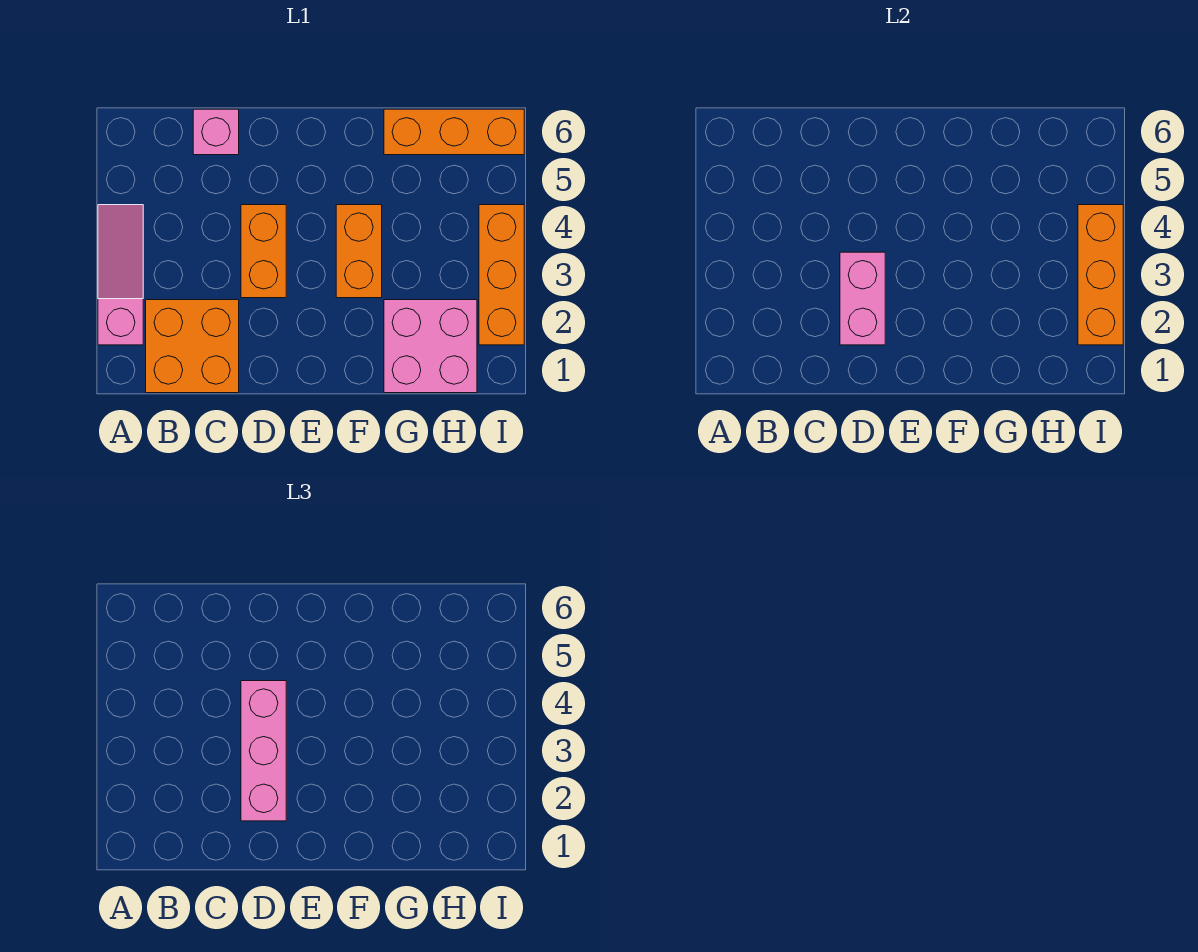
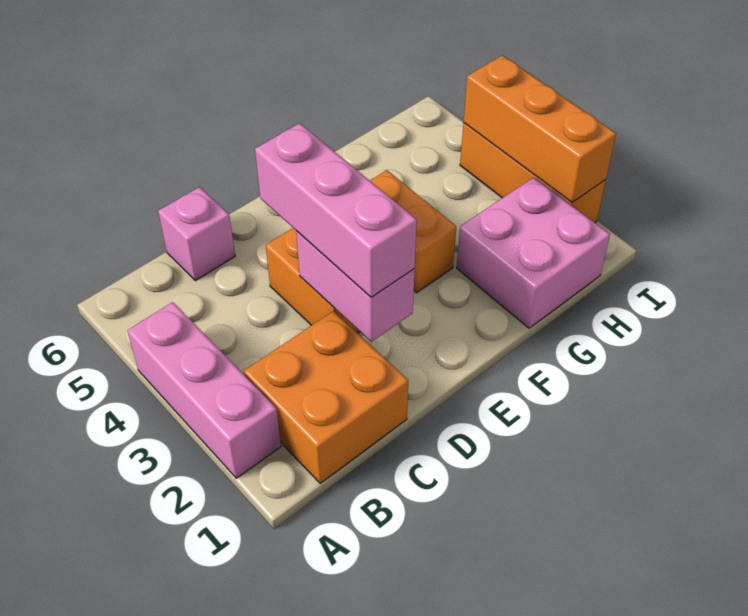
pink 1x3 slope [98,205,143,345] -> pink 1x3 brick [127,302,281,478]
orange 1x3 brick [384,109,524,155] -> none

